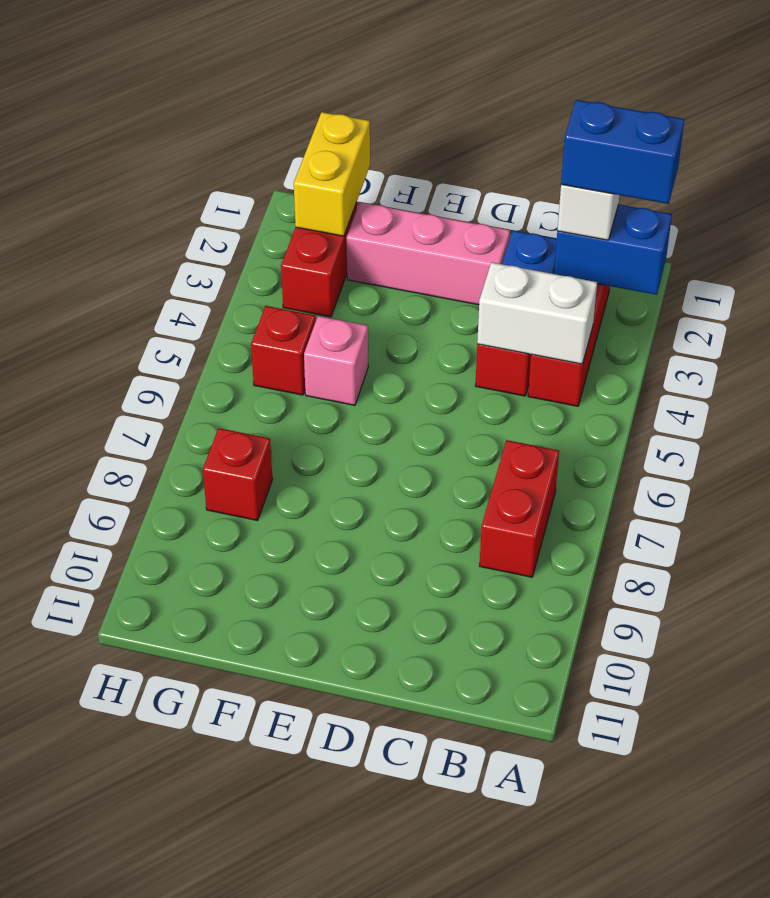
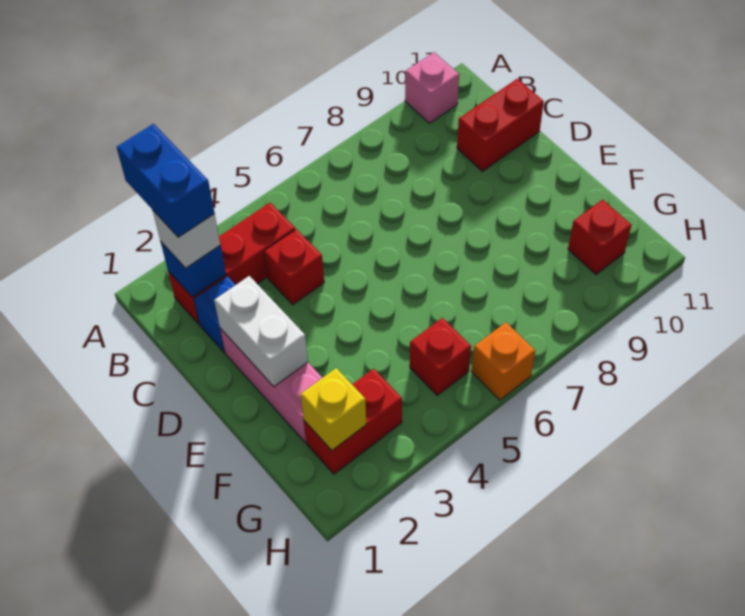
blue 1x2 brick [554,204,672,295] -> blue 1x1 brick [161,242,226,297]
white 1x2 brick [477,262,597,364] -> white 1x2 brick moved to [214,276,308,387]
red 1x2 brick [480,440,559,577] -> red 1x2 brick moved to [457,79,544,171]
pink 1x1 brick [304,316,368,405] -> pink 1x1 brick moved to [405,52,459,123]
yellow 1x2 brick [294,112,370,236] -> yellow 1x1 brick [301,368,366,450]
red 1x1 brick [203,428,273,521] -> red 1x1 brick moved to [568,200,631,274]
none -> orange 1x1 brick [472,322,535,400]

